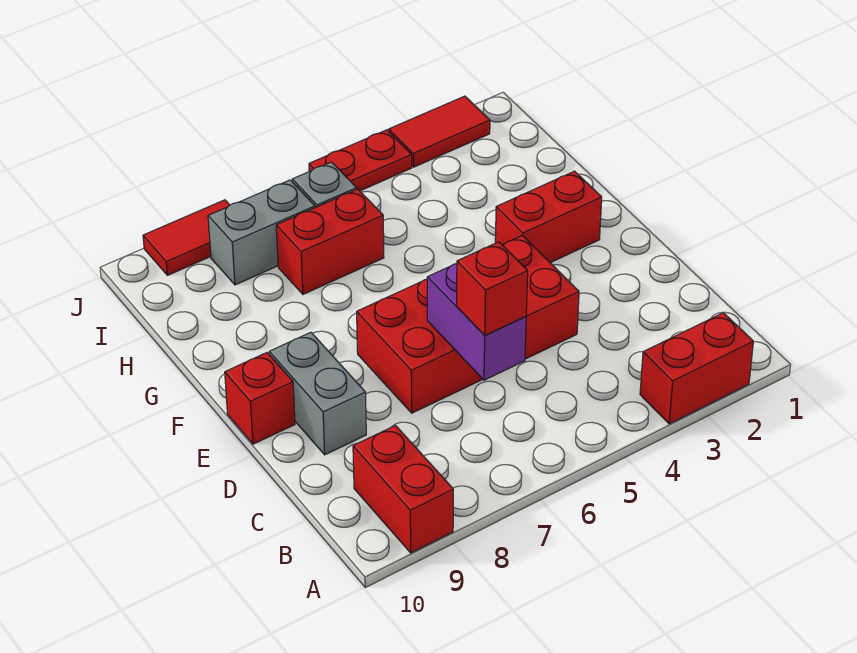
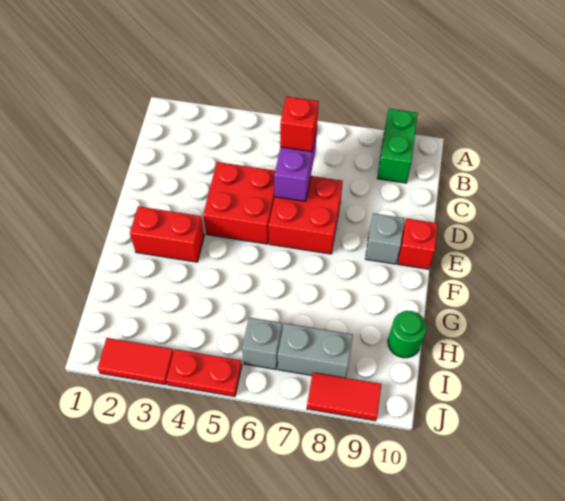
red 1x2 brick [640,313,753,424] -> none
red 1x2 brick [353,426,453,553] -> green 1x2 brick [377,109,418,183]
grey 1x2 brick [269,332,366,455] -> grey 1x1 brick [365,213,404,264]
red 1x2 brick [276,189,384,294] -> none
none -> green 1x1 round brick [388,311,427,358]

